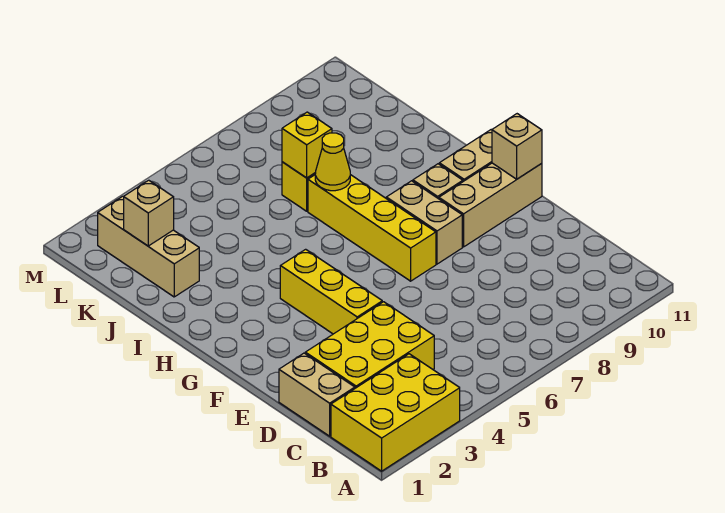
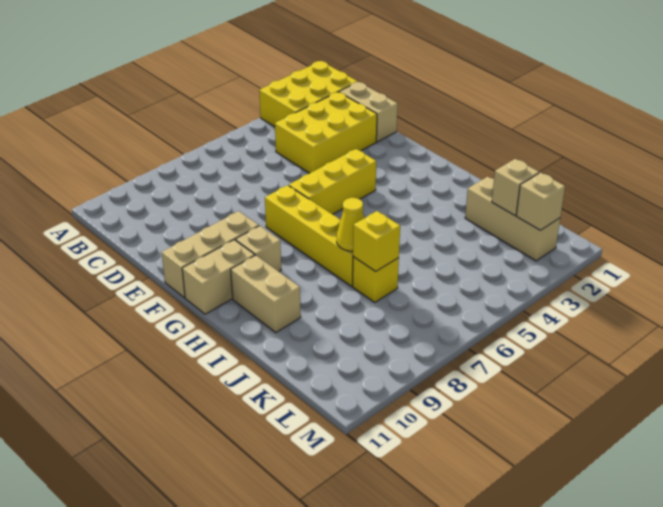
yellow 1x3 brick [280,249,382,334] -> yellow 1x3 brick turned to [289,149,376,214]
tan 1x2 brick [386,181,462,264] -> tan 1x2 brick moved to [231,255,301,333]
tan 1x1 brick [492,114,542,179] -> tan 1x1 brick moved to [516,173,565,230]

